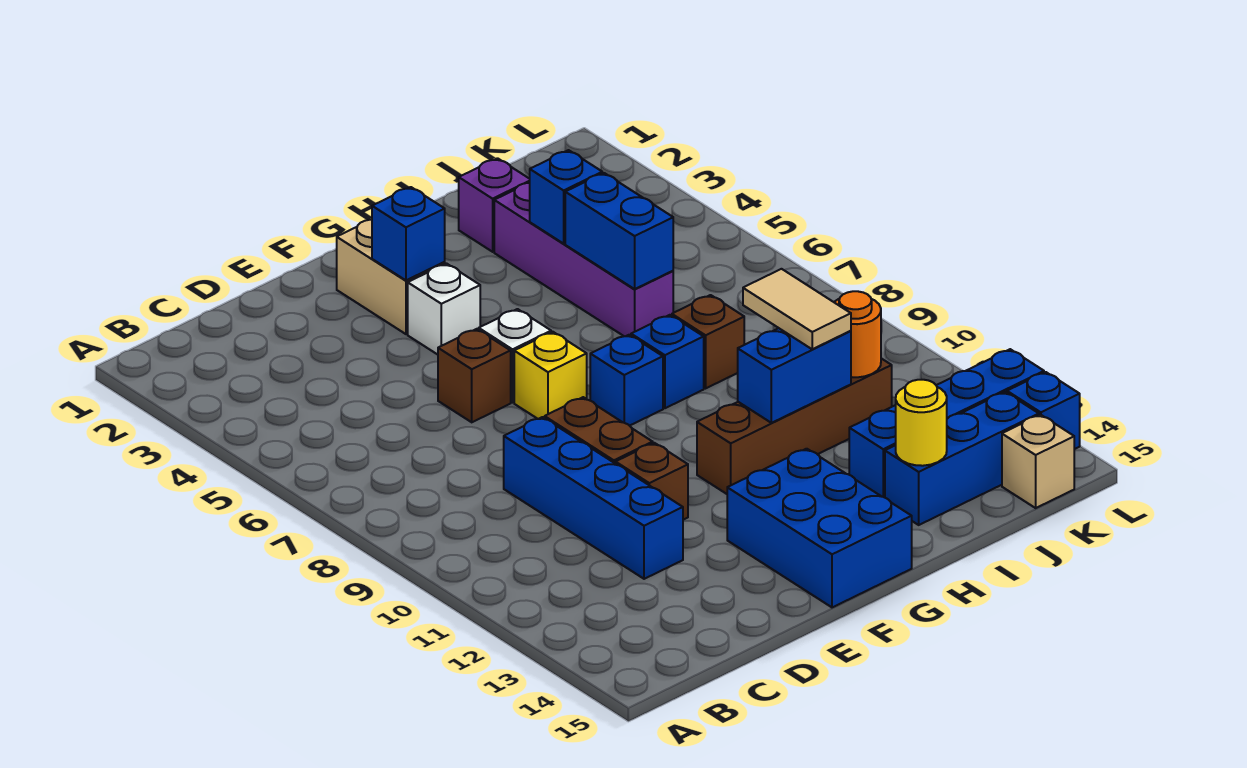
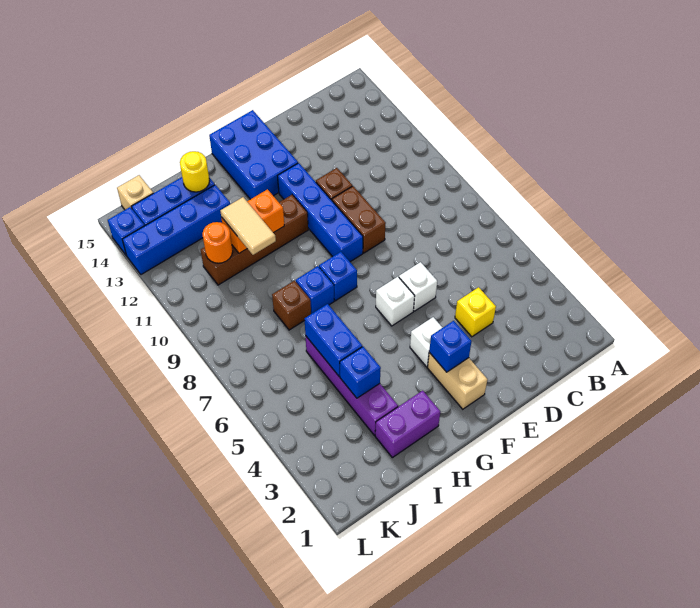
blue 1x4 brick [504,417,683,579] -> blue 1x4 brick moved to [278,163,363,262]
brown 1x1 brick [438,329,511,422] -> white 1x1 brick [399,262,437,311]
yellow 1x1 brick [514,332,587,419] -> yellow 1x1 brick moved to [455,287,496,337]
blue 1x2 brick [738,328,851,423] -> orange 1x2 brick [221,189,284,253]
purple 1x1 brick [459,158,530,252] -> purple 1x2 brick [375,391,440,458]

